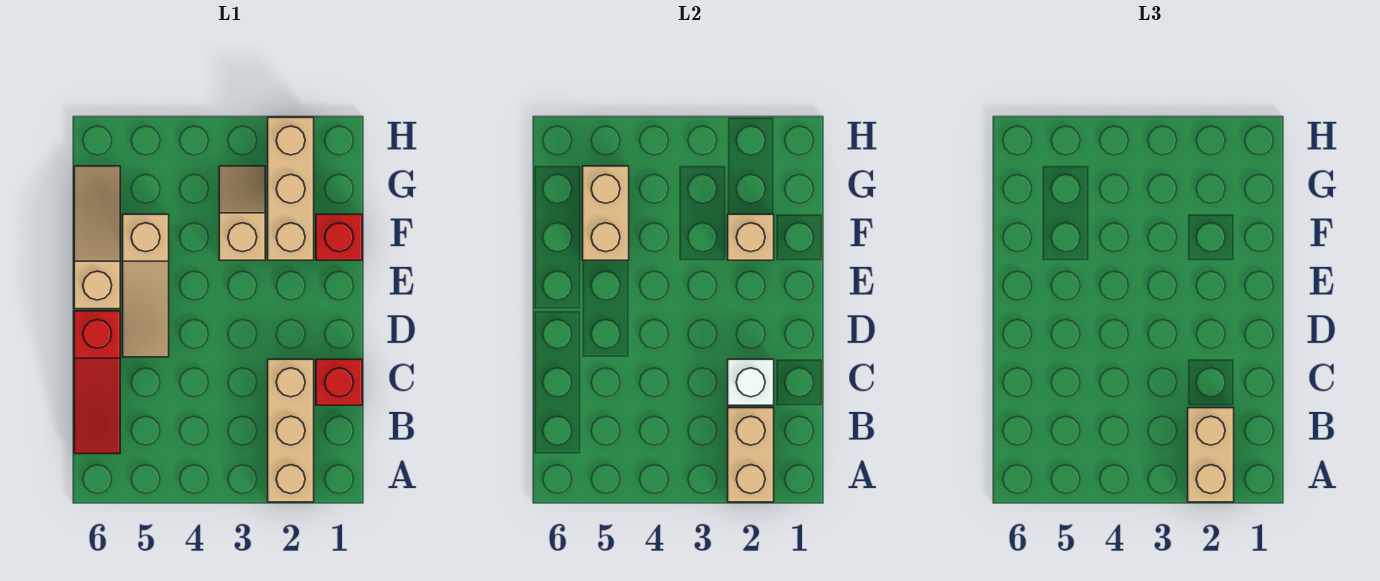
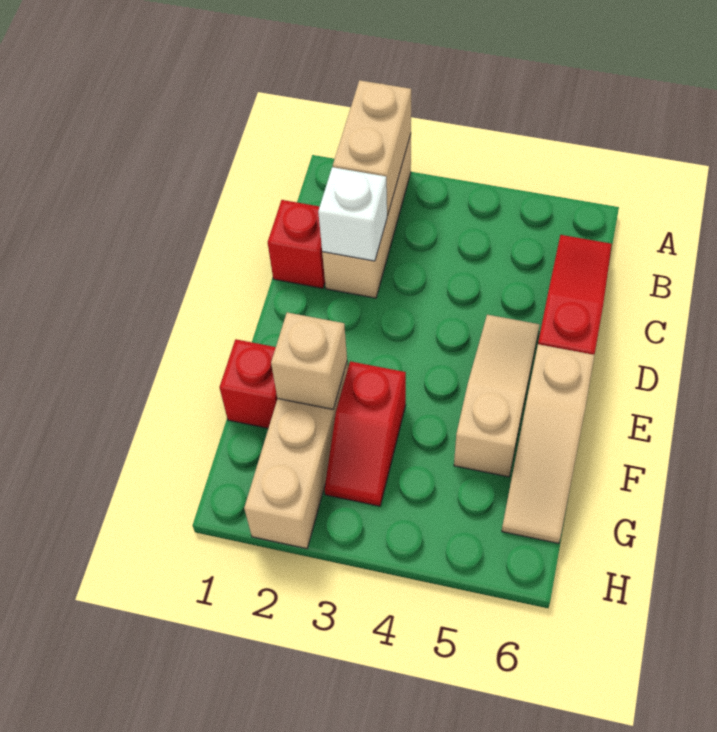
tan 1x2 brick [1188,408,1234,502] -> none
tan 1x2 slope [219,166,265,260] -> red 1x2 slope [325,361,406,506]
tan 1x2 brick [583,166,629,260] -> none

